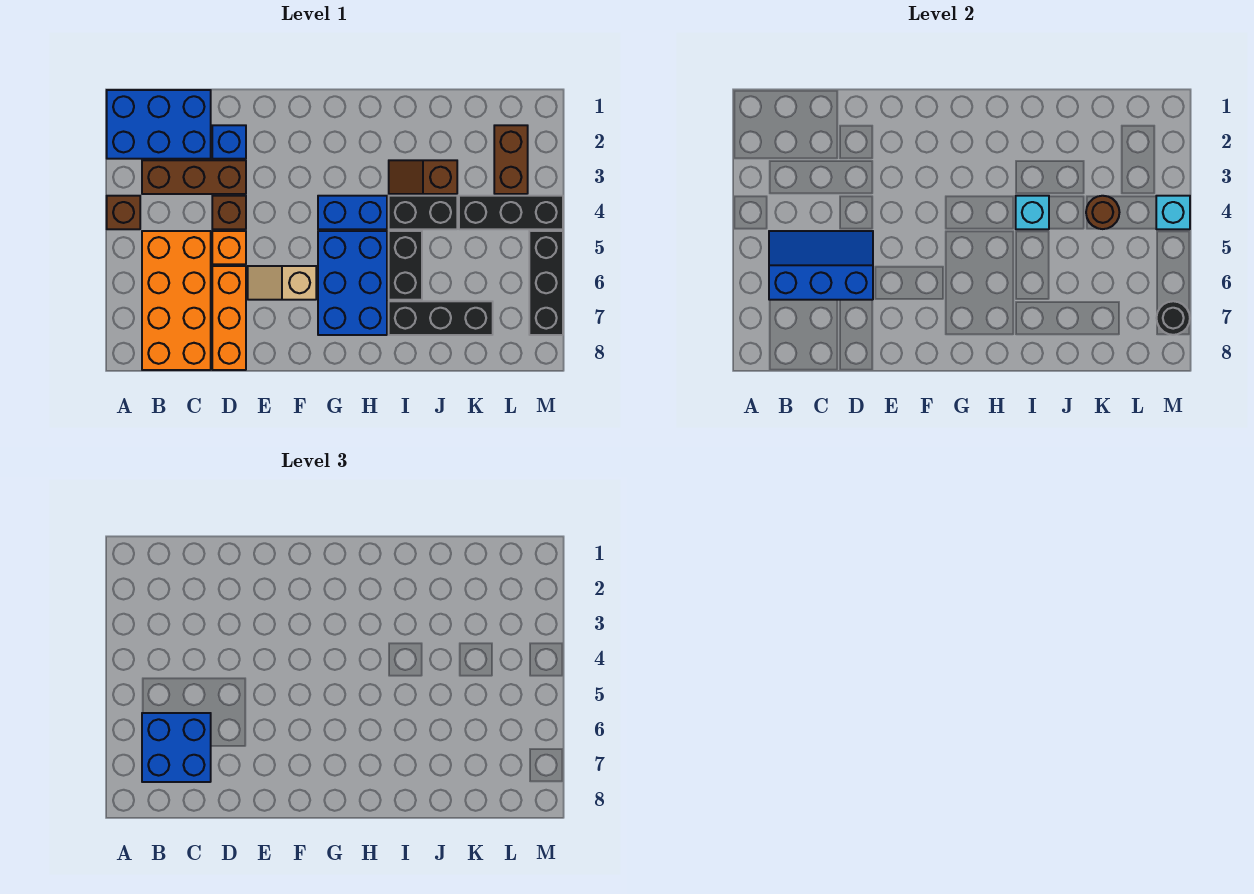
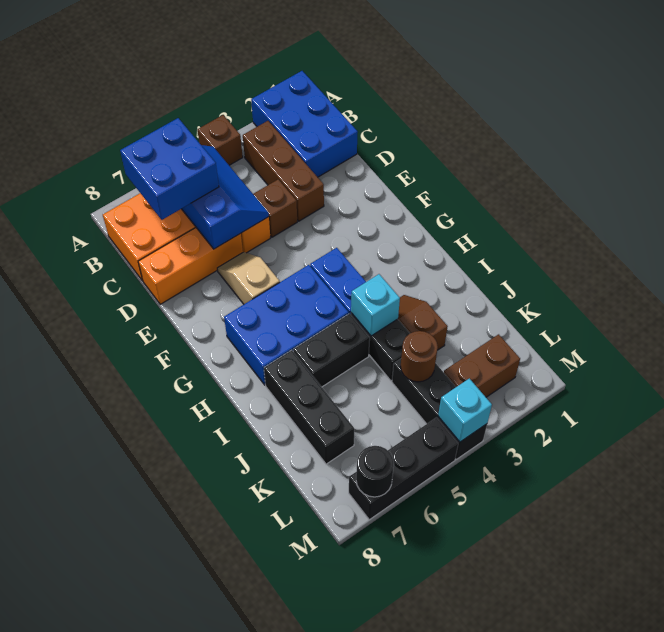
blue 1x1 brick [212,125,246,159] -> none

